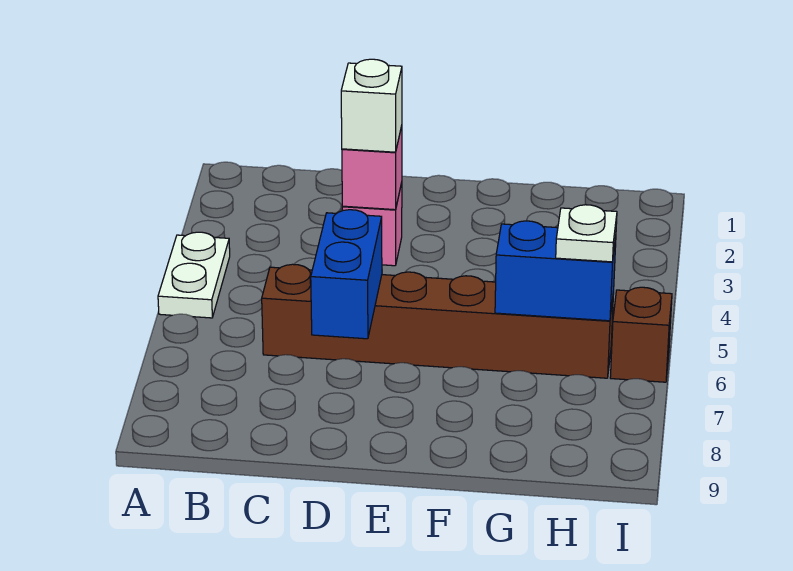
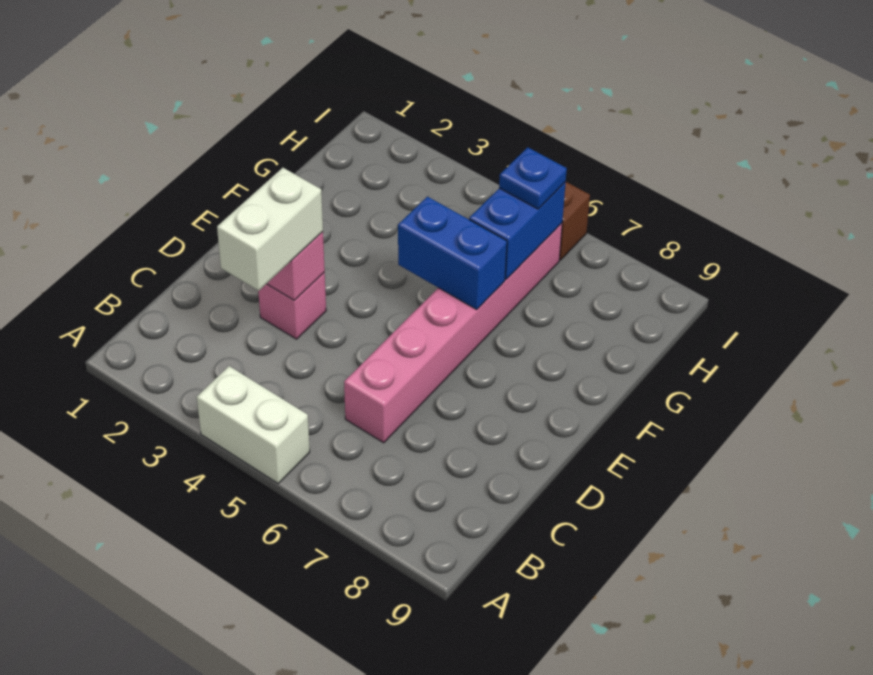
white 1x2 plate [158,232,230,318] -> white 1x2 brick [197,366,310,483]
brown 1x6 brick [262,264,614,378] -> pink 1x6 brick [344,223,562,443]
white 1x1 brick [341,59,402,152] -> white 1x2 brick [217,168,323,291]
blue 1x2 brick [311,210,382,339] -> blue 1x2 brick moved to [398,197,507,309]
white 1x1 plate [556,205,617,262] -> blue 1x1 plate [499,147,567,209]

